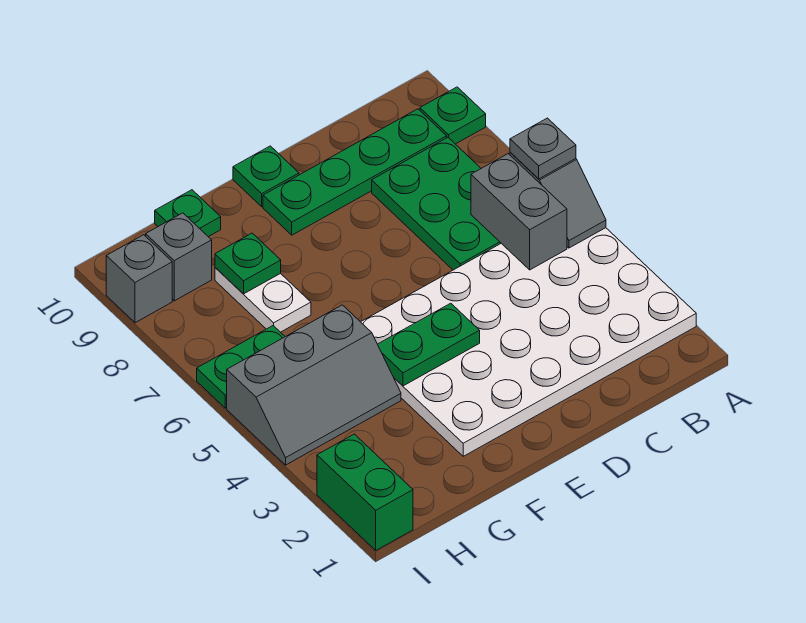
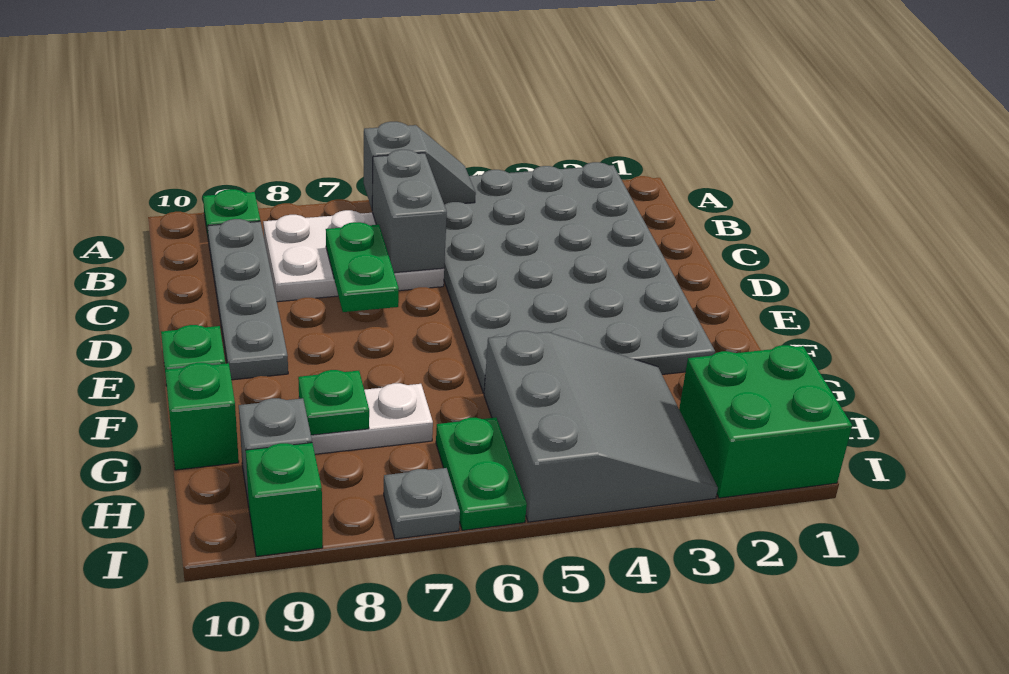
white 4x6 plate [361,228,696,456] -> grey 4x6 plate [444,162,715,393]
grey 1x1 plate [510,118,576,179] -> grey 1x1 plate moved to [384,468,460,539]
grey 1x2 brick [471,154,567,270] -> grey 1x2 brick turned to [372,150,447,273]
green 2x3 plate [372,138,501,270] -> white 2x3 plate [263,210,444,302]
green 1x4 plate [263,109,447,235] -> grey 1x4 plate [208,219,288,380]
green 1x2 plate [378,303,480,386] -> green 1x2 plate moved to [326,222,399,312]
grey 2x3 slope [227,305,401,465] -> grey 3x3 slope [484,331,718,522]
green 1x1 plate [155,190,221,237] -> green 1x1 brick [165,363,239,470]
green 1x2 brick [317,434,413,550] -> green 2x2 brick [679,345,852,498]
grey 1x1 brick [106,235,172,323] -> green 1x1 brick [246,443,323,556]

